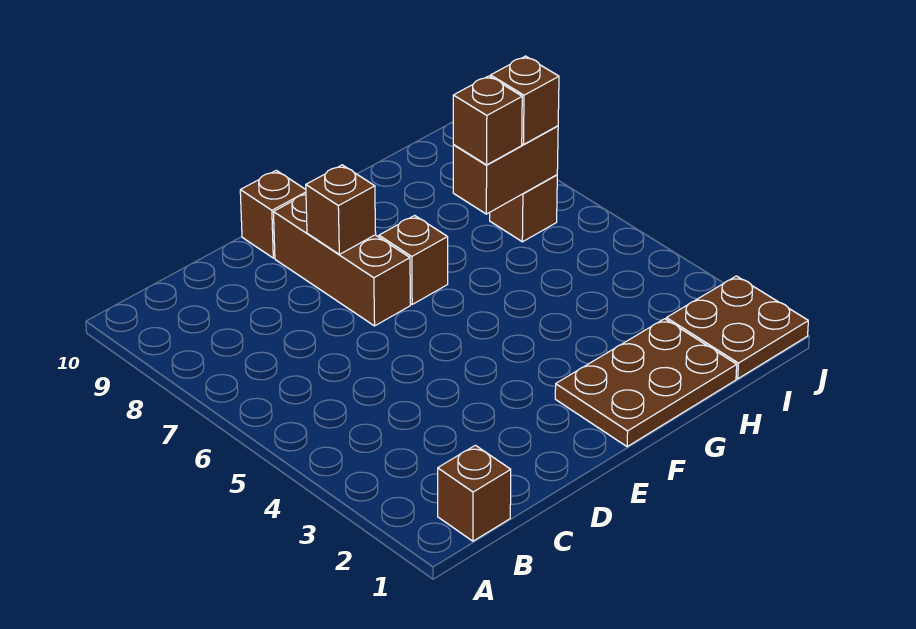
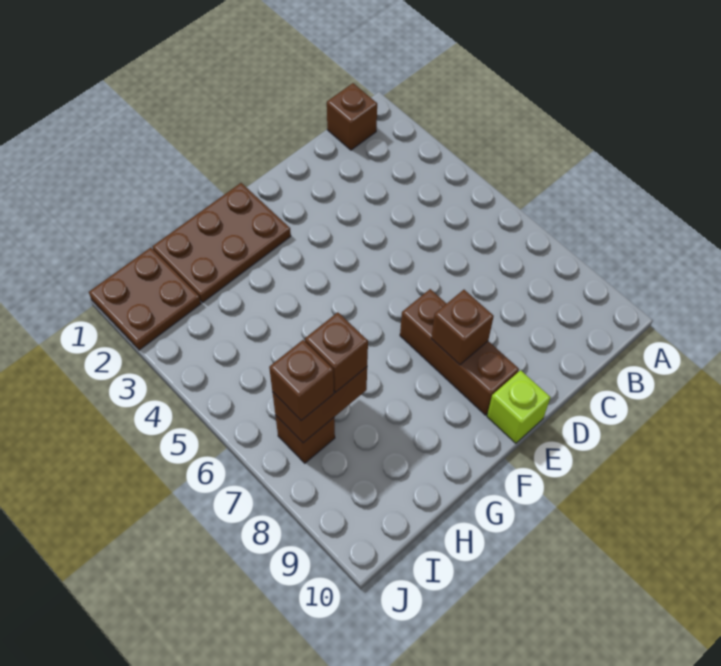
brown 1x1 brick [240,170,306,258] -> lime 1x1 brick [487,370,550,443]
brown 1x1 brick [379,215,448,304] -> none

